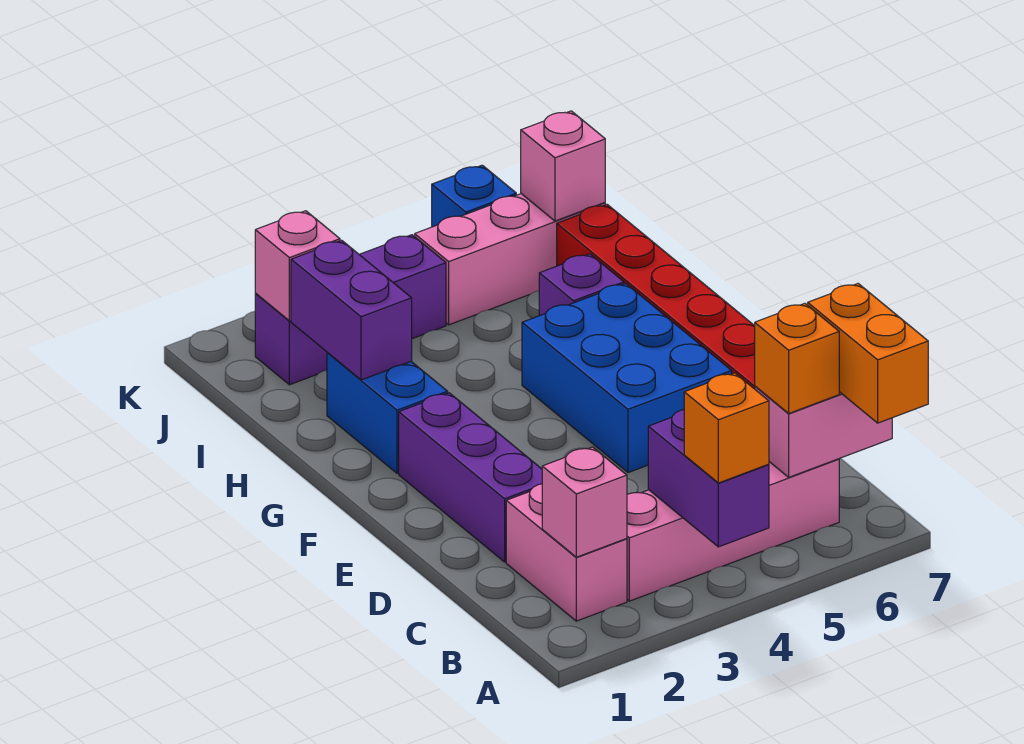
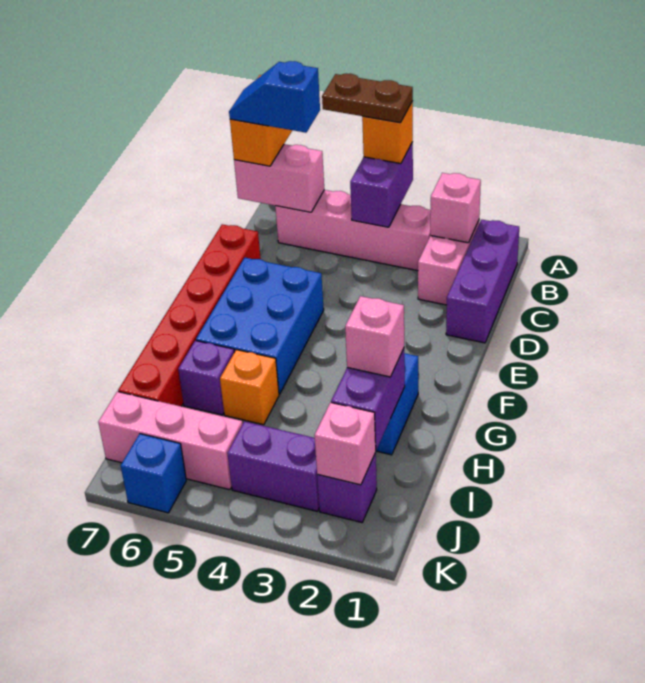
none -> brown 1x2 plate [322,74,413,123]
orange 1x1 brick [755,304,839,413] -> orange 1x1 brick moved to [220,350,279,425]
none -> blue 1x2 slope [229,61,320,133]
purple 1x3 brick [399,393,542,562] -> purple 1x3 brick moved to [446,220,519,343]
pink 1x1 brick [521,111,605,221] -> pink 1x1 brick moved to [345,296,404,377]

